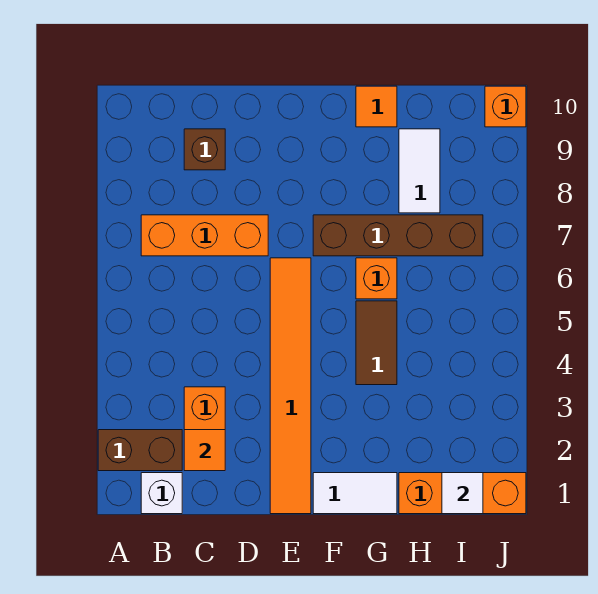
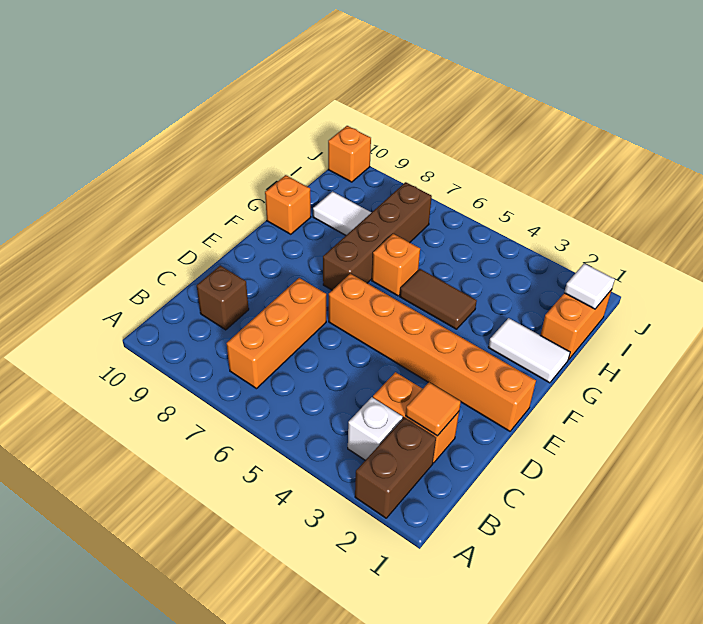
white 1x1 brick [141,473,182,514] -> white 1x1 brick moved to [348,397,403,460]
orange 1x6 tile [270,258,311,514] -> orange 1x6 brick [329,274,536,431]
white 1x2 tile [313,473,397,514] -> white 1x2 tile turned to [488,318,570,383]
orange 1x1 tile [356,86,397,127] -> orange 1x1 brick [265,175,311,234]
orange 1x3 brick [399,473,526,514] -> orange 1x2 brick [540,290,612,360]

